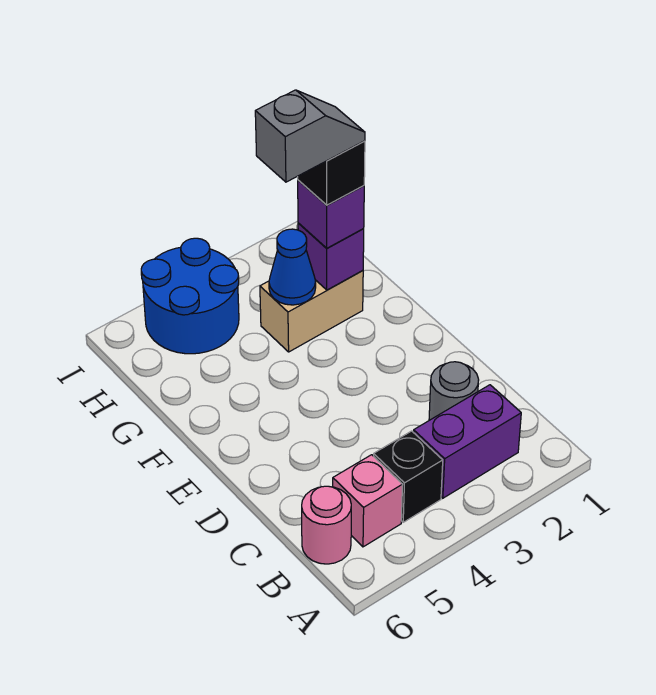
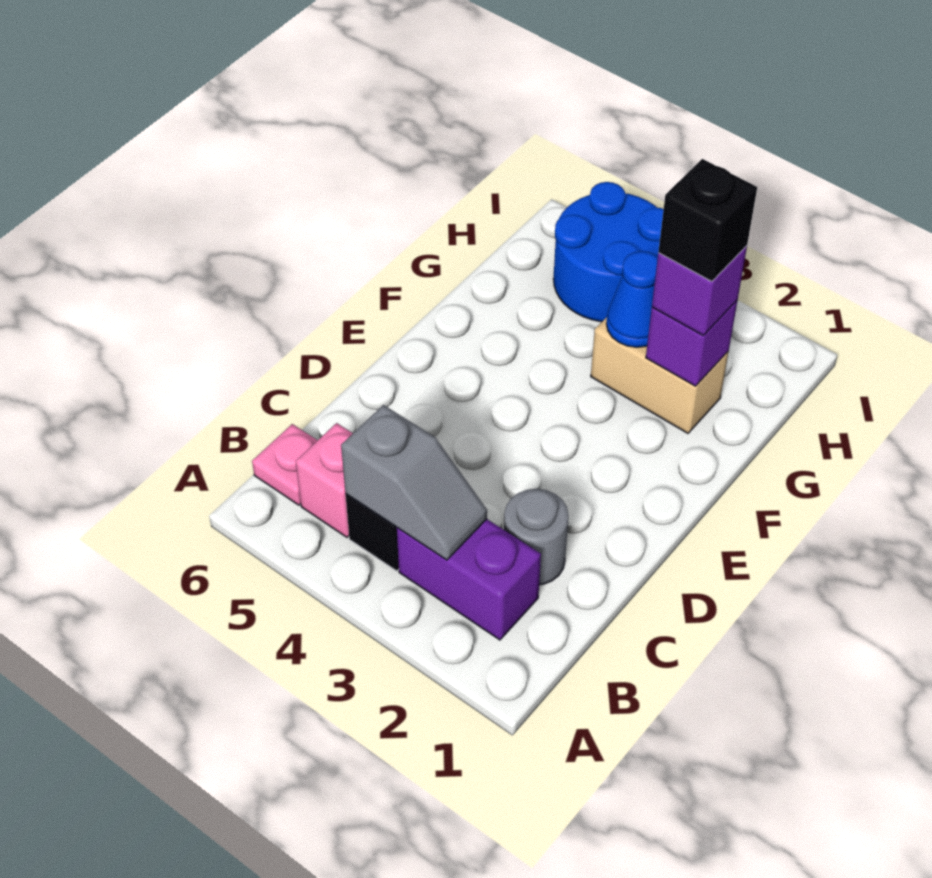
pink 1x1 round brick [302,486,351,564] -> pink 1x1 plate [252,424,318,505]
grey 1x2 slope [255,90,365,182] -> grey 1x2 slope moved to [341,405,487,560]

